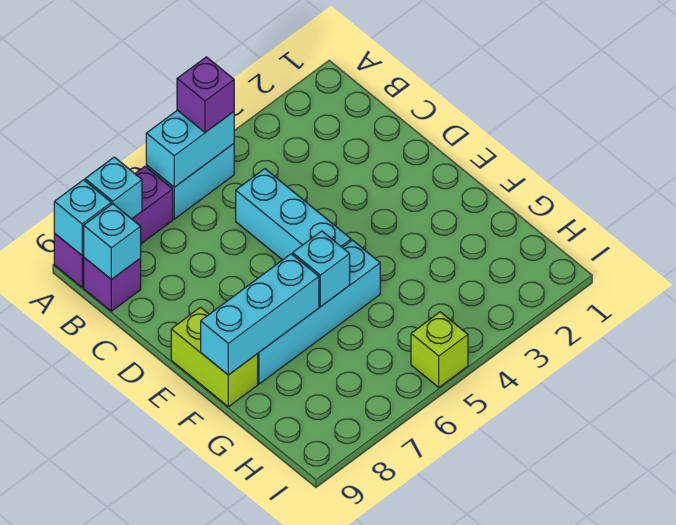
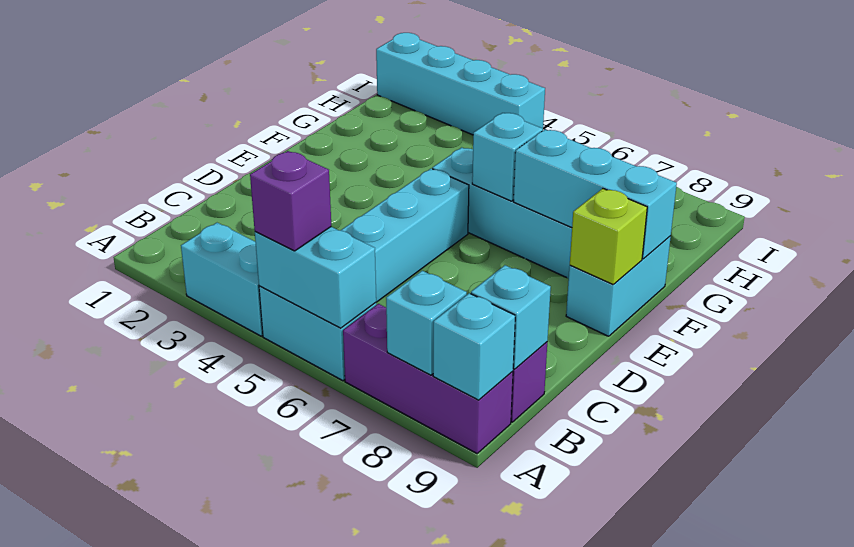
none -> cyan 1x2 brick [181,223,263,336]
lime 1x2 brick [171,307,258,407] -> cyan 1x2 brick [566,236,671,336]
none -> cyan 1x4 brick [376,33,545,135]
lime 1x1 brick [411,312,468,387] -> lime 1x1 brick moved to [570,189,647,284]

